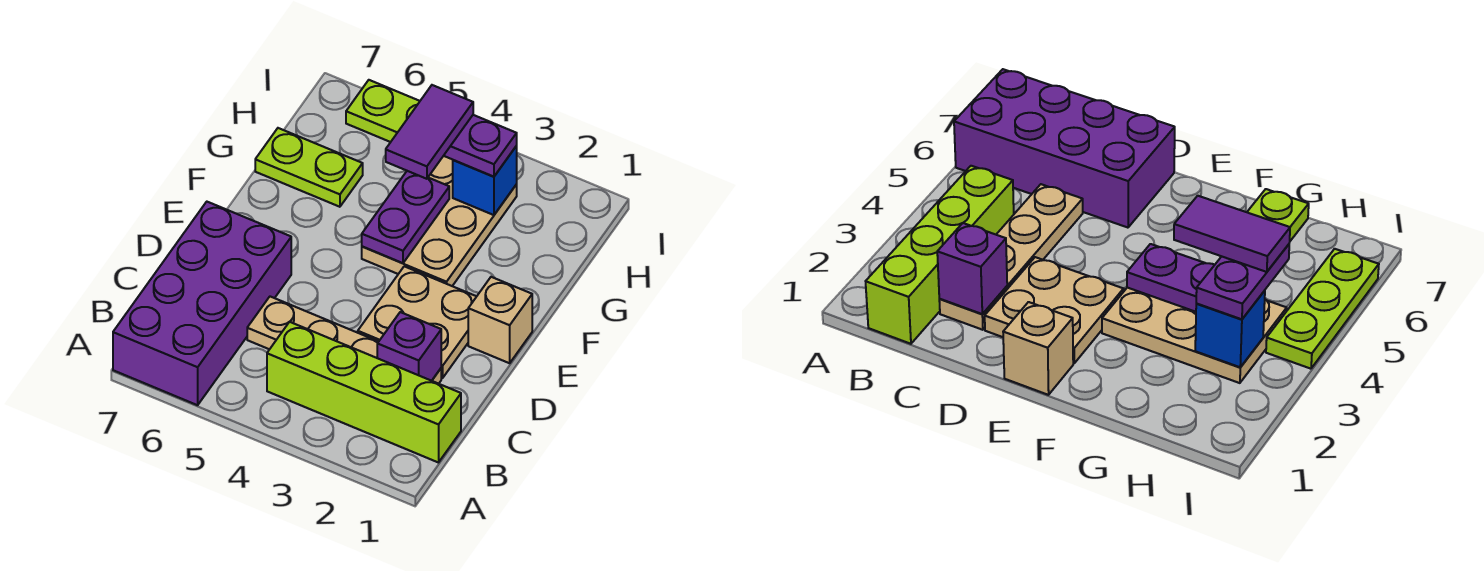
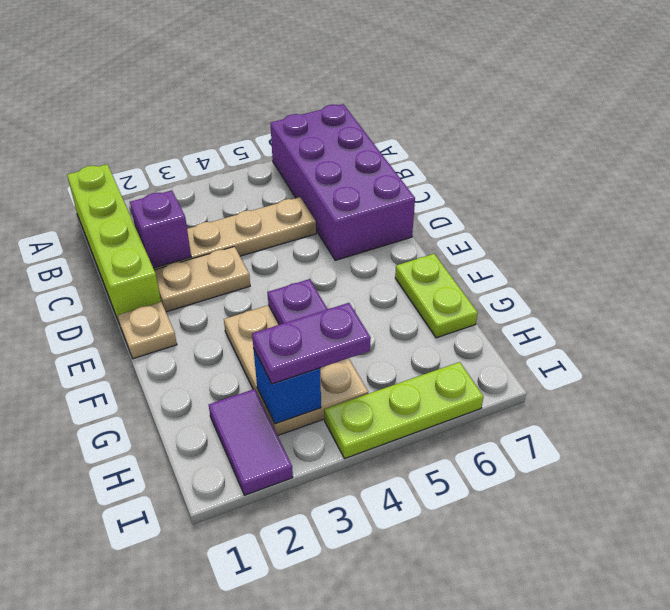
lime 1x4 brick [267,322,461,463] -> lime 1x4 brick turned to [67,164,161,322]
tan 2x2 plate [358,266,477,378] -> tan 1x2 plate [154,247,250,312]
tan 1x1 brick [468,277,532,363] -> tan 1x1 plate [118,302,177,359]
purple 1x2 tile [386,85,473,179] -> purple 1x2 tile moved to [209,389,293,495]
lime 1x2 plate [255,128,363,207] -> lime 1x2 plate turned to [395,254,478,338]

